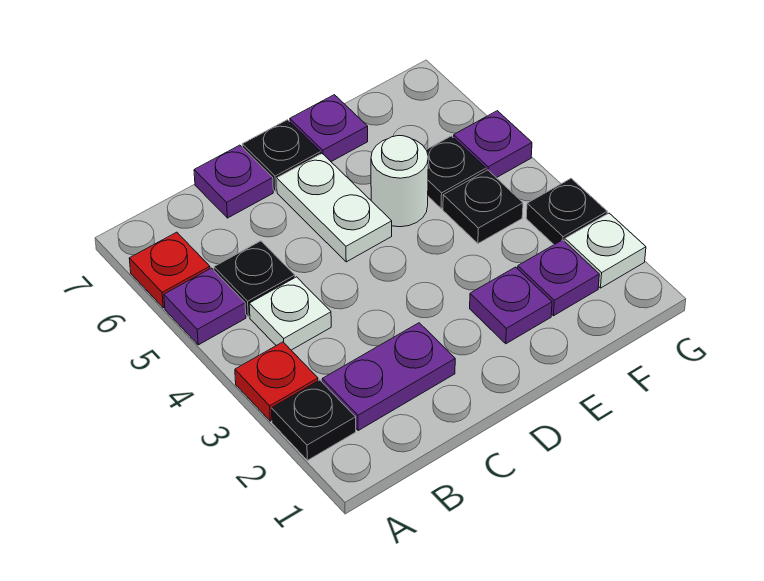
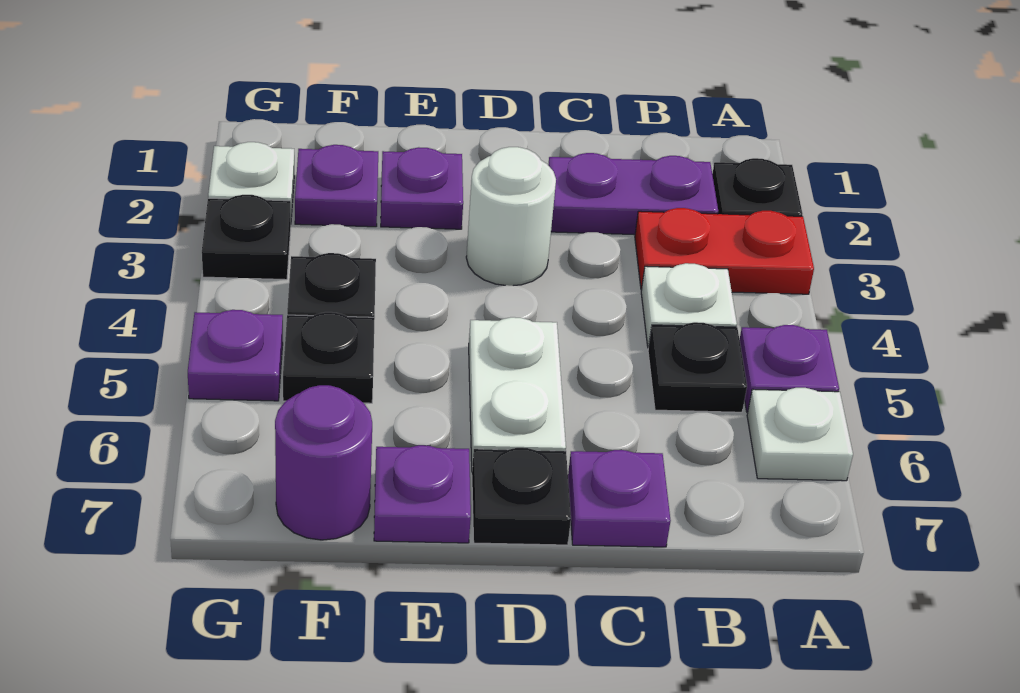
red 1x1 plate [235,342,318,421] -> red 1x2 plate [635,208,814,294]
red 1x1 plate [129,232,210,308] -> white 1x1 plate [747,388,853,481]
white 1x1 round brick [371,136,428,227] -> white 1x1 round brick moved to [466,147,556,286]
none -> purple 1x1 round brick [275,385,372,540]

